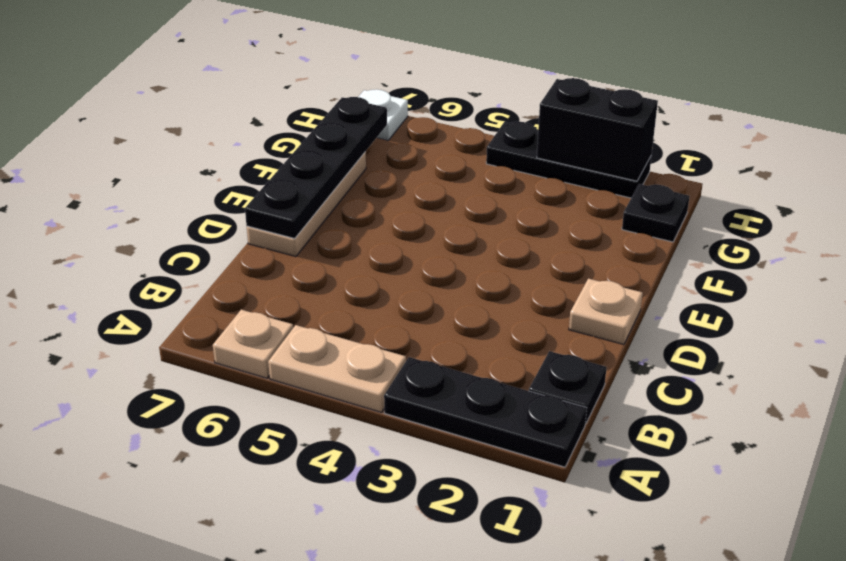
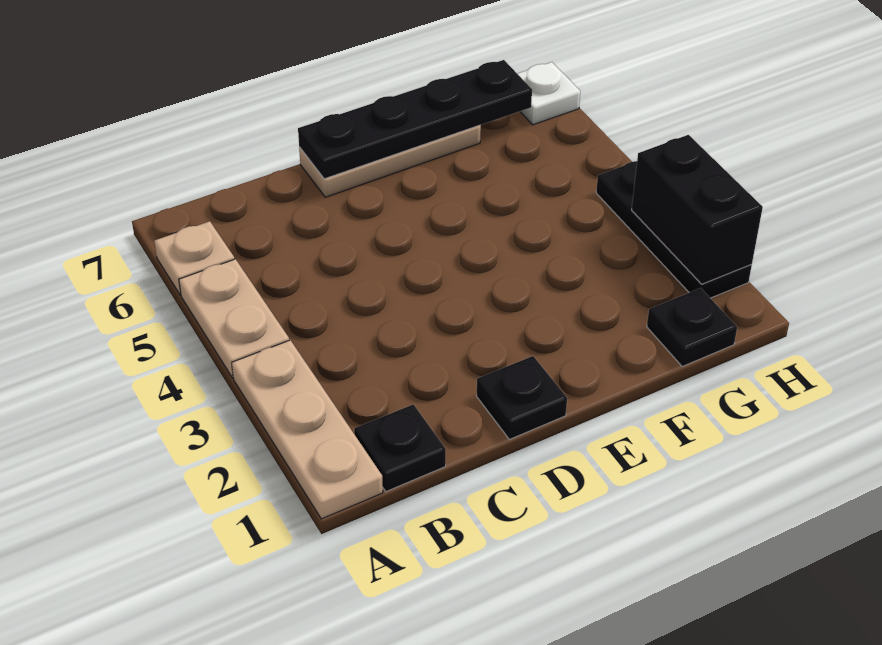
black 1x3 plate [384,357,587,467] -> tan 1x3 plate [232,340,383,519]
tan 1x1 plate [569,279,643,345] -> black 1x1 plate [477,356,567,439]

